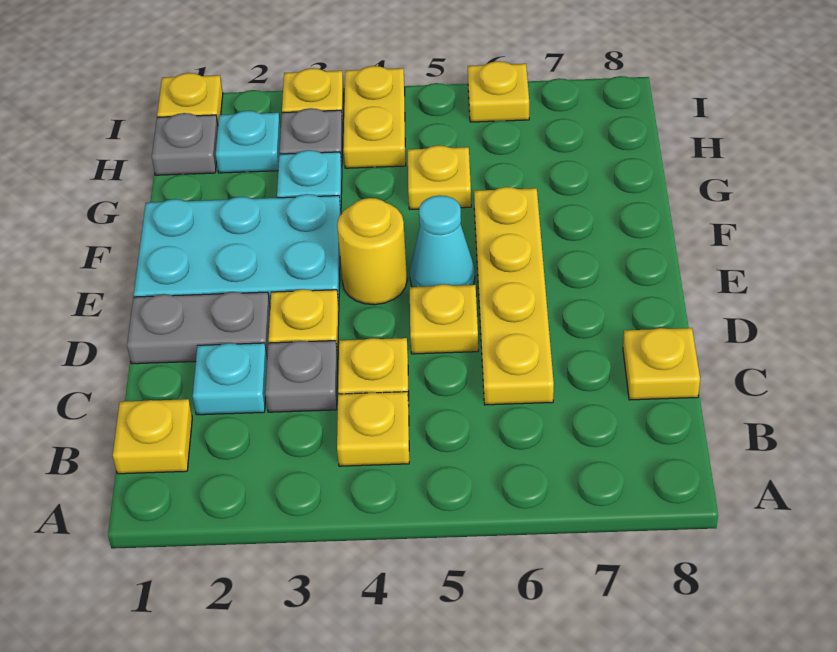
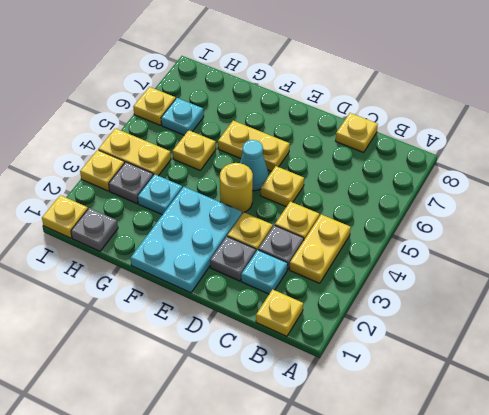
yellow 1x1 plate [337,392,409,466] -> yellow 1x2 plate [290,214,351,283]
yellow 1x4 plate [474,187,554,405] -> yellow 1x2 plate [218,121,290,171]
grey 1x2 plate [127,292,270,364] -> grey 1x1 plate [210,237,256,281]
cyan 1x1 plate [216,111,281,173] -> cyan 1x1 plate moved to [161,98,204,135]

